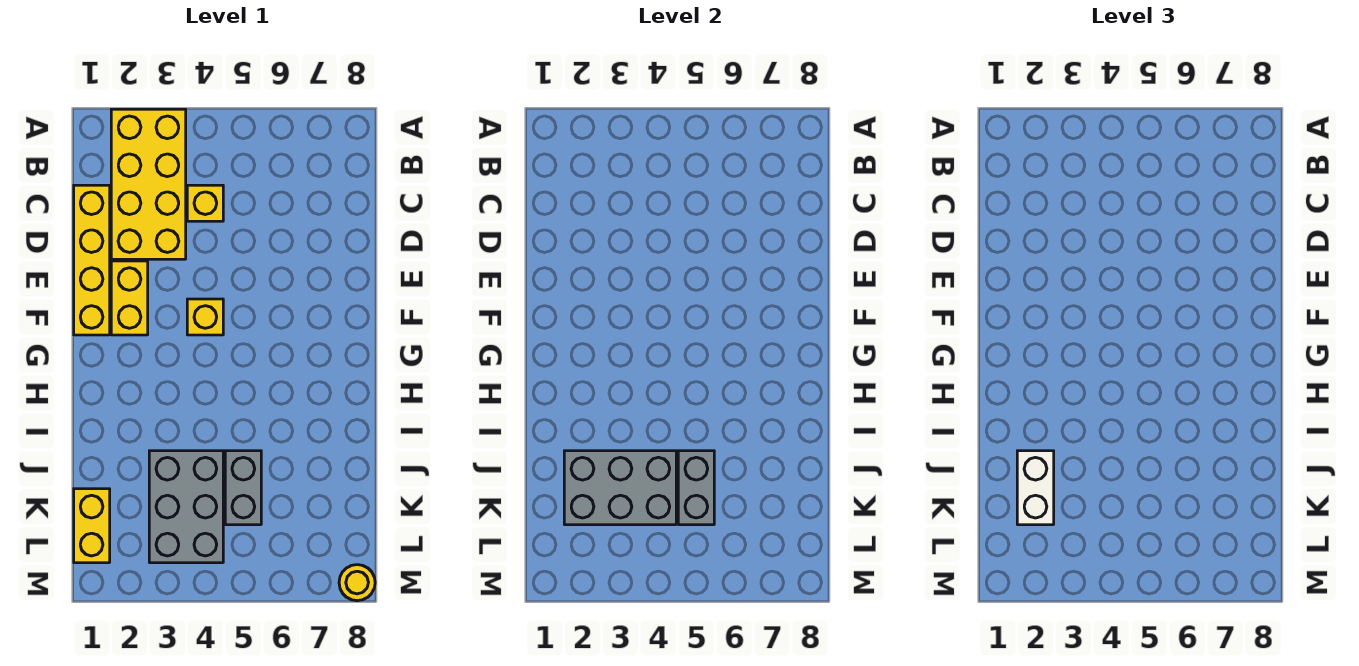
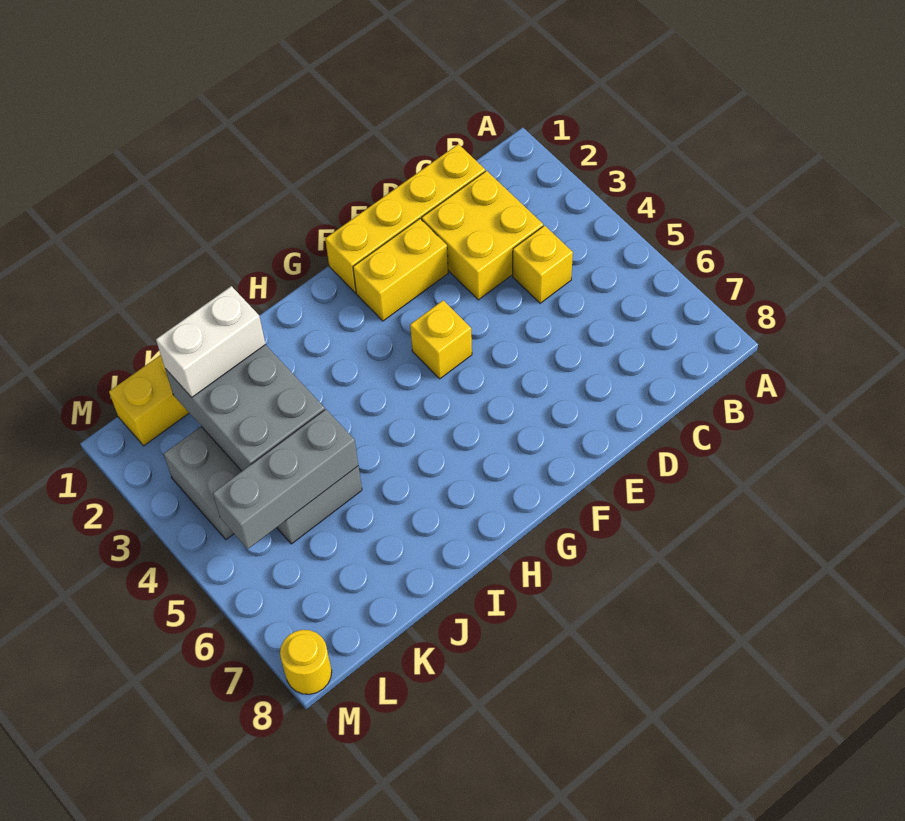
yellow 2x4 brick [111,109,186,259] -> yellow 2x2 brick [422,171,543,300]
grey 1x2 brick [678,451,714,525] -> grey 1x3 brick [213,409,358,549]

